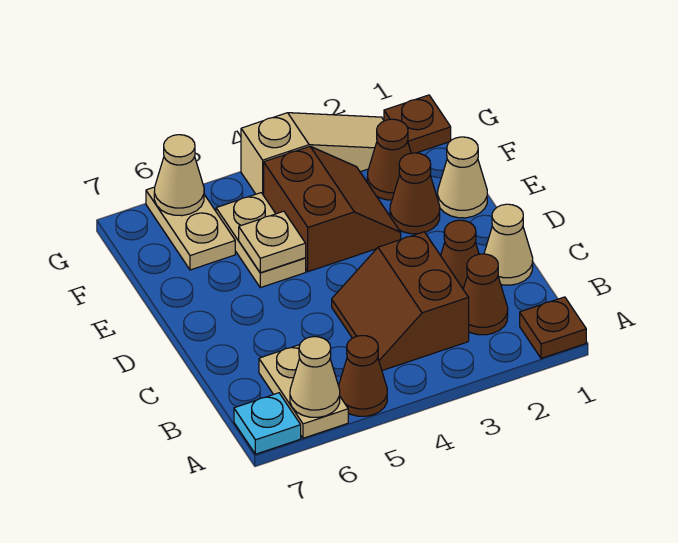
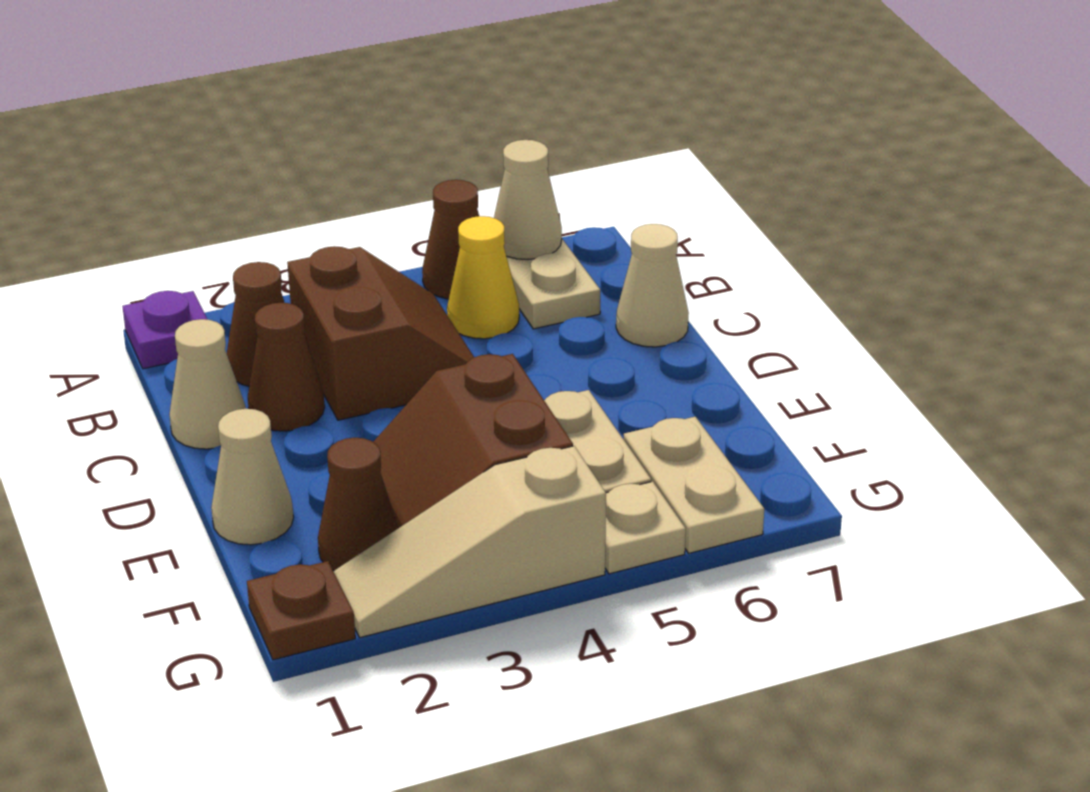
brown 1x1 plate [520,297,586,358] -> purple 1x1 plate [122,291,208,369]
cyan 1x1 plate [234,393,301,454] -> none
none -> yellow 1x1 cone [447,216,519,339]
brown 1x1 cone [390,153,440,234] -> none
tan 1x1 plate [239,211,306,273] -> tan 1x1 plate moved to [605,481,686,574]
tan 1x1 cone [154,135,204,216] -> tan 1x1 cone moved to [616,224,689,347]

